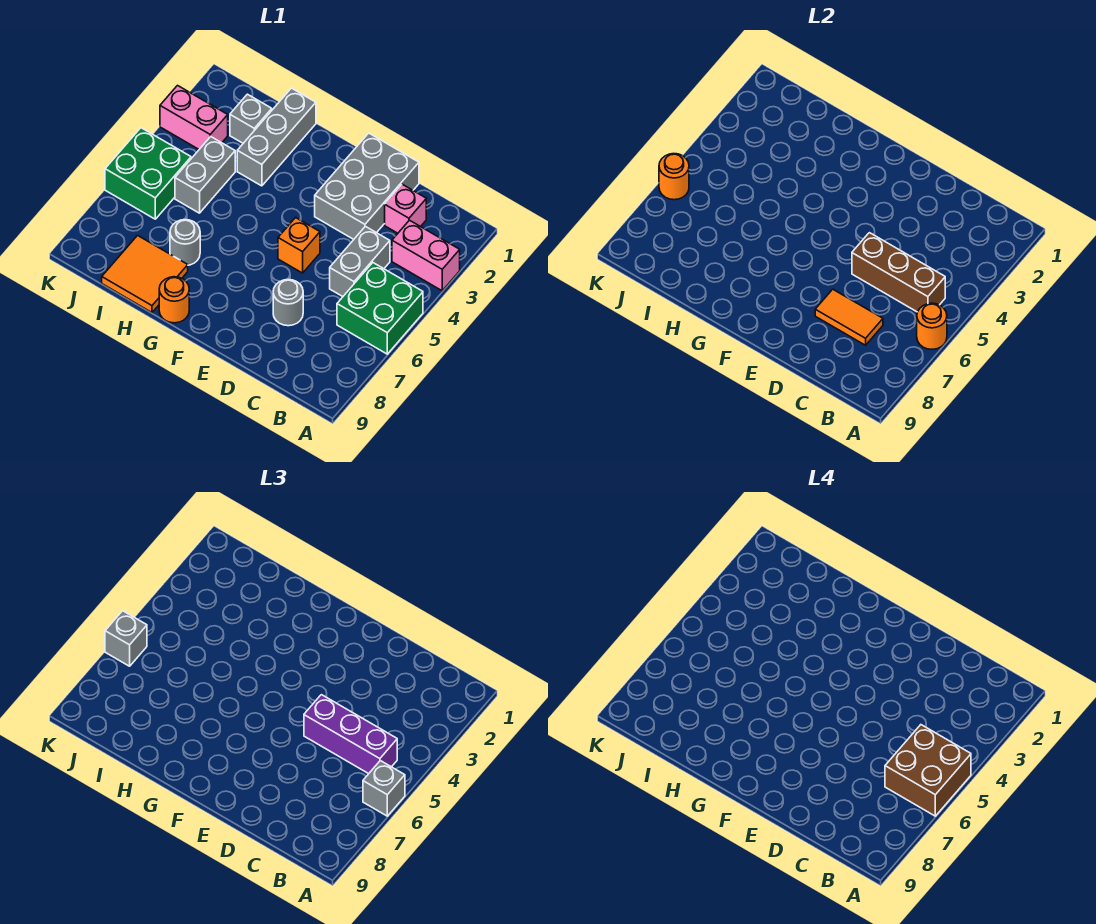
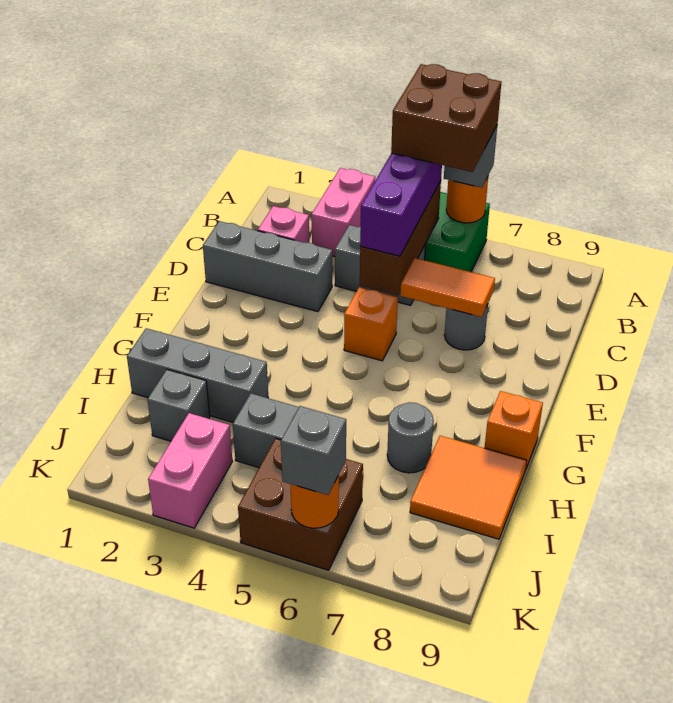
orange 1x2 tile [815,289,883,345] -> orange 1x2 tile turned to [400,258,495,317]
grey 2x3 brick [315,133,419,239] -> grey 1x3 brick [203,221,332,312]
orange 1x1 round brick [159,277,189,323] -> orange 1x1 brick [485,391,543,470]
green 2x2 brick [105,128,191,219] -> brown 2x2 brick [238,439,363,570]

